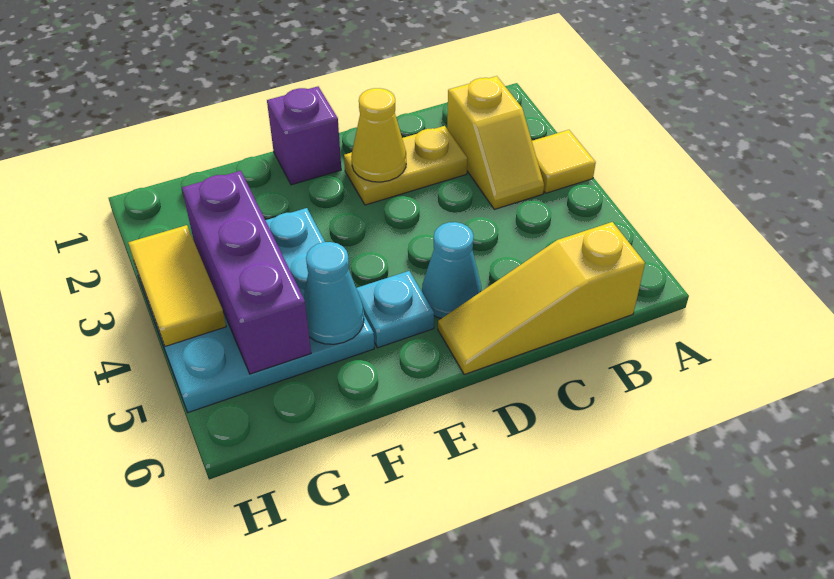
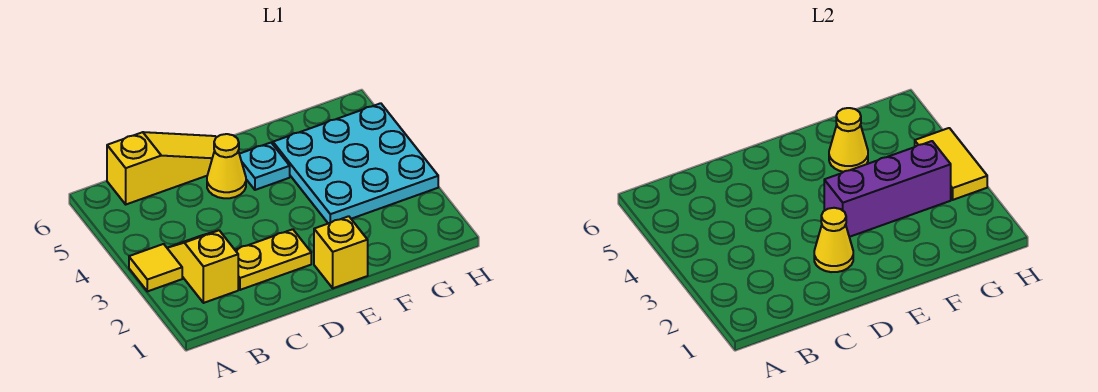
cyan 1x1 cone [422,222,481,319] -> yellow 1x1 cone [207,134,246,198]
purple 1x1 brick [267,87,341,185] -> yellow 1x1 brick [314,216,368,288]
cyan 1x1 cone [303,242,364,344] -> yellow 1x1 cone [829,108,868,172]
purple 1x3 brick [182,171,311,374] -> purple 1x3 brick turned to [824,141,951,237]

